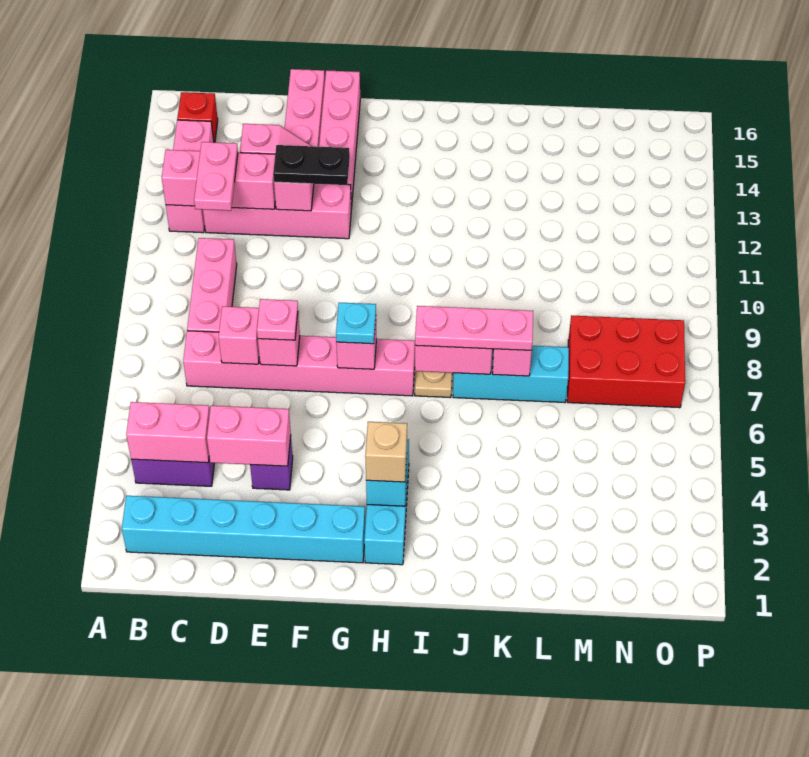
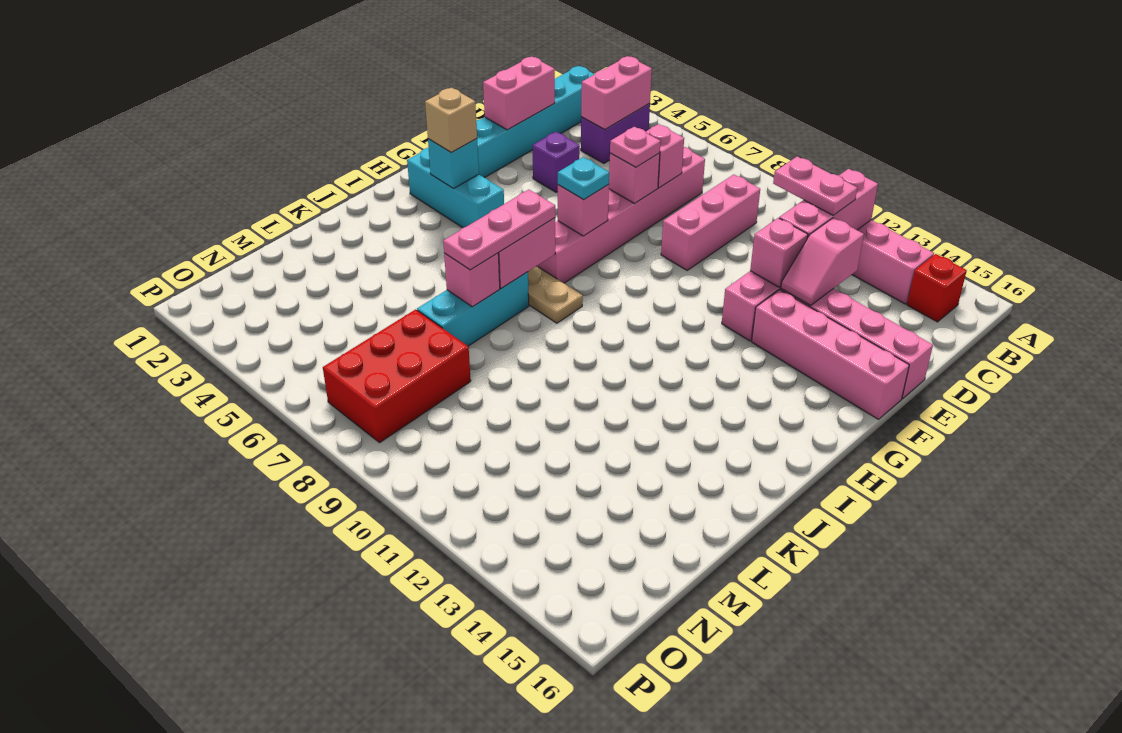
pink 1x3 brick [187,238,237,332] -> pink 1x3 brick turned to [661,174,760,270]
pink 1x2 brick [207,406,291,466] -> pink 1x2 brick moved to [483,56,555,130]
black 1x2 plate [273,145,350,185] -> none

